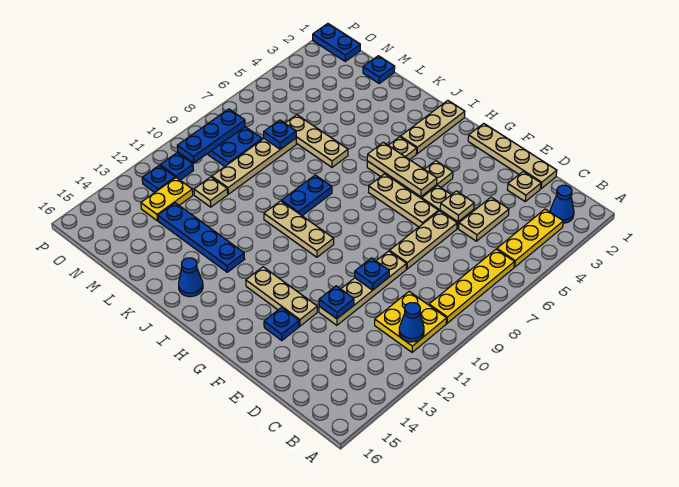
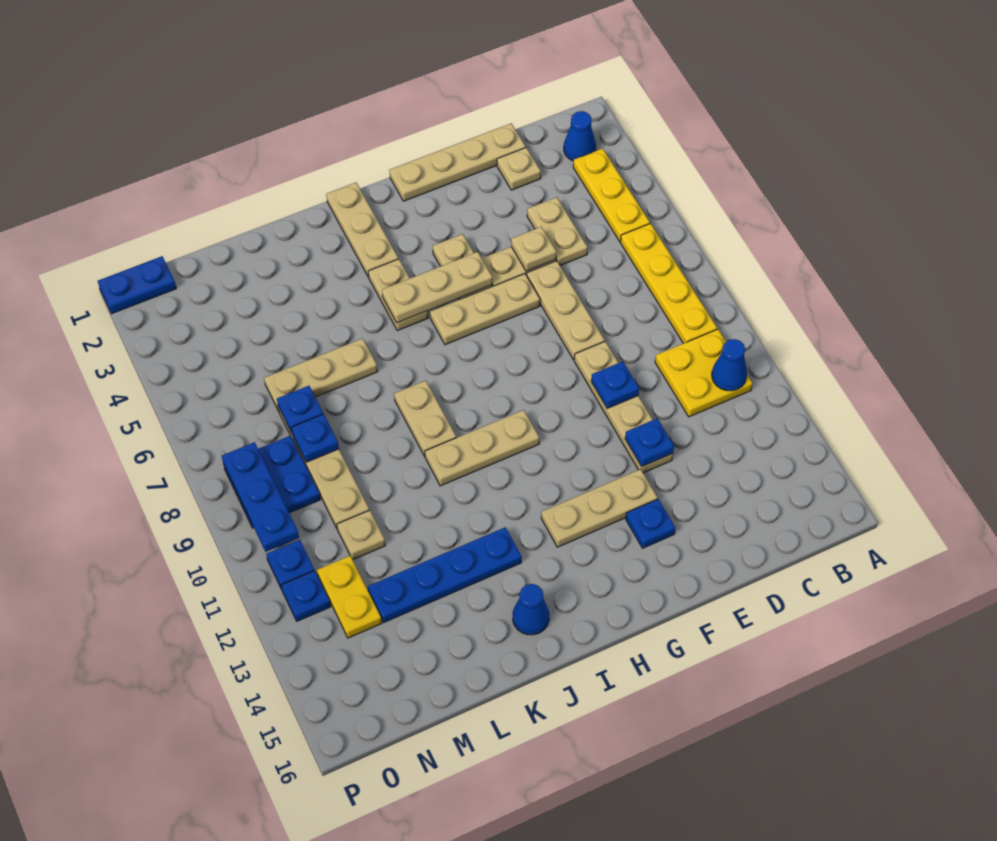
blue 1x2 plate [281,175,332,216] -> tan 1x2 plate [394,381,456,456]
blue 1x1 plate [363,56,395,83] -> blue 1x1 plate moved to [291,414,339,462]

